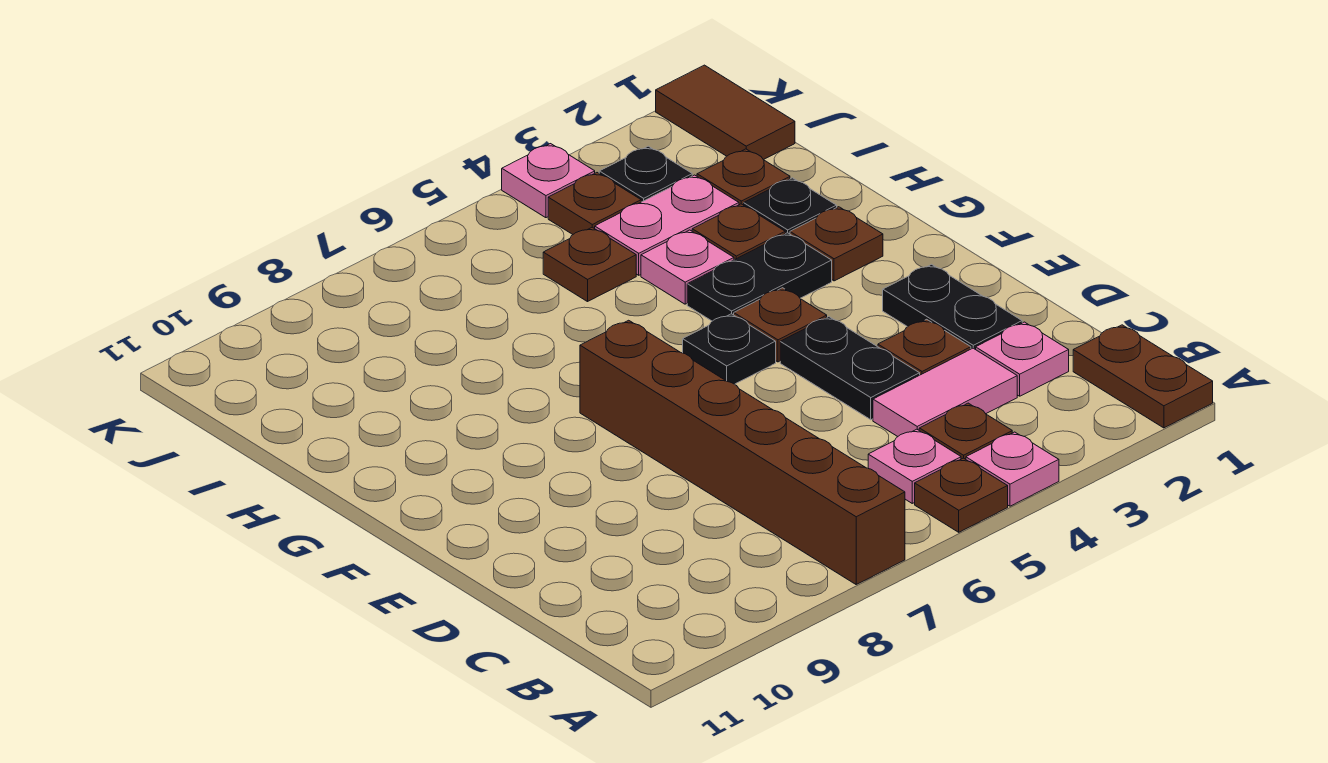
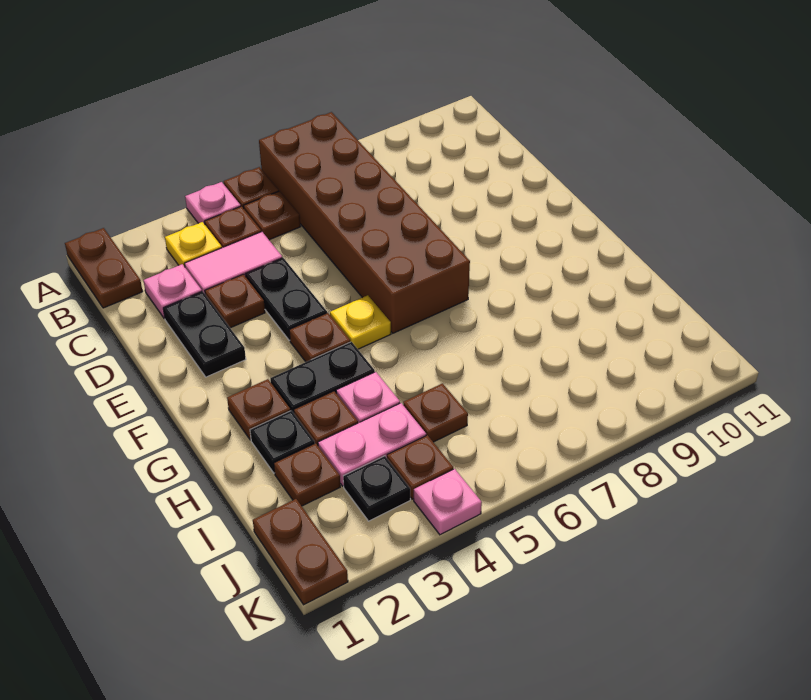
brown 1x6 brick [580,320,905,584] -> brown 2x6 brick [259,112,470,333]
none -> yellow 1x1 plate [165,222,222,267]
pink 1x1 plate [868,429,961,503] -> brown 1x1 plate [244,191,301,240]
black 1x1 plate [683,314,776,384] -> yellow 1x1 plate [330,295,391,349]
brown 1x2 tile [656,65,795,160] -> brown 1x2 plate [253,499,348,605]

